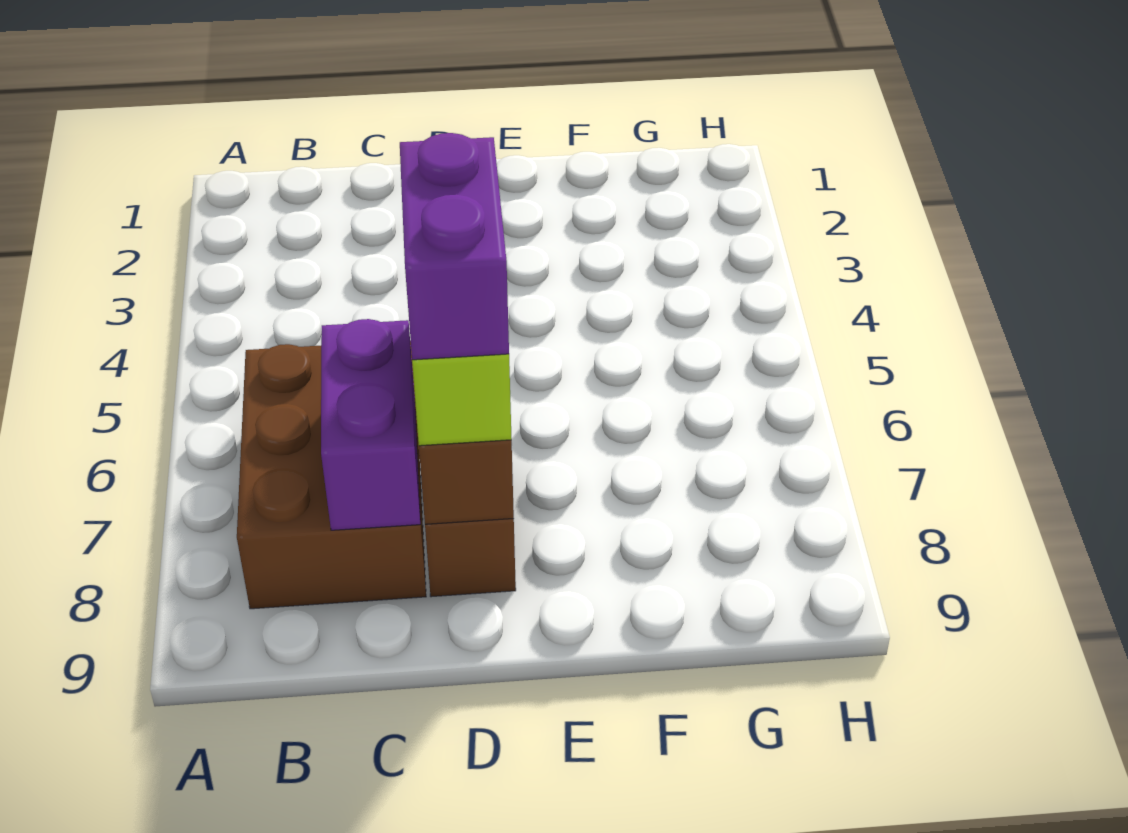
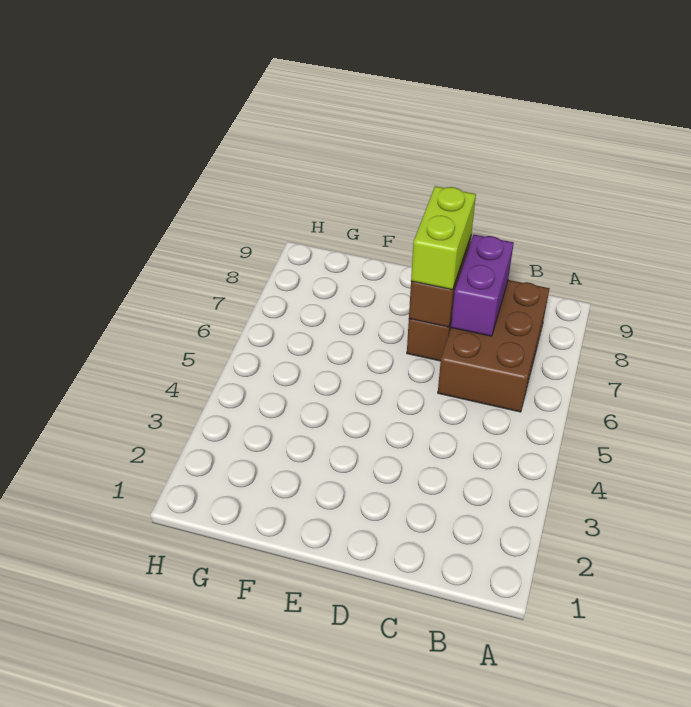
purple 1x2 brick [400,133,509,360] -> none

